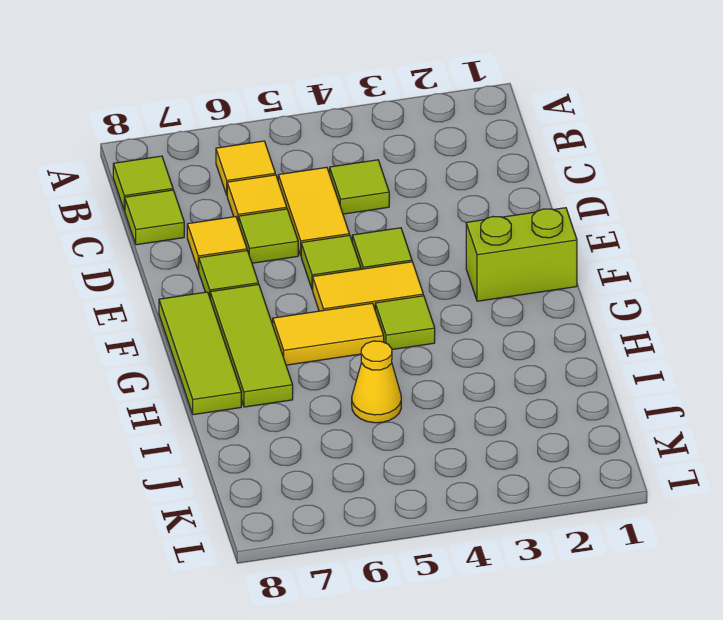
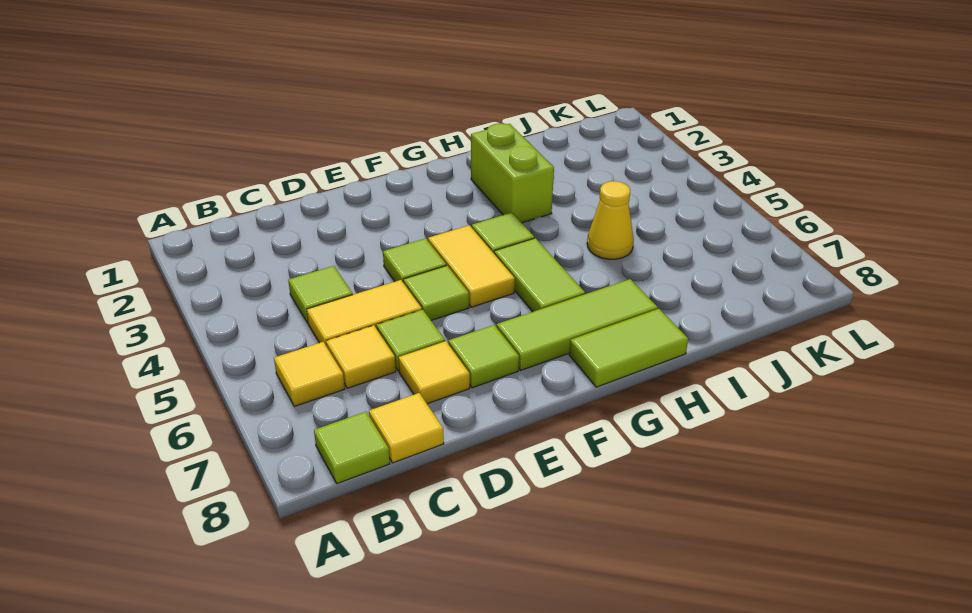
lime 1x1 tile [125,190,184,245] -> yellow 1x1 tile [369,393,444,463]
lime 1x2 brick [466,208,577,301] -> lime 1x2 brick moved to [471,123,554,223]
lime 1x3 tile [159,292,241,415] -> lime 1x2 tile [569,309,688,387]
yellow 1x2 tile [273,303,384,365] -> lime 1x2 tile [494,238,585,312]

